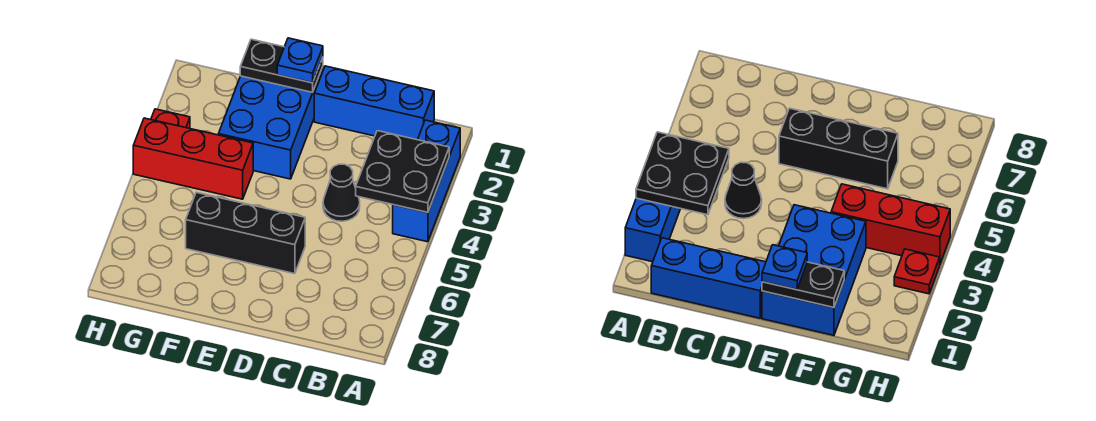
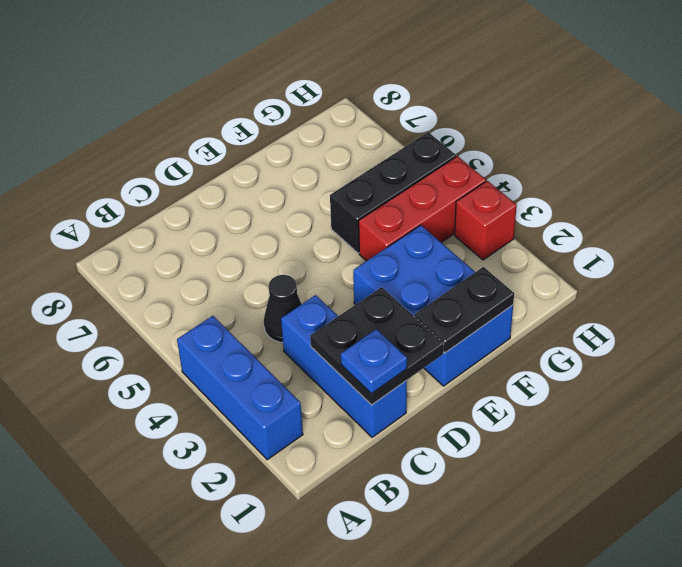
black 2x2 plate [356,131,449,213] -> black 2x2 plate moved to [310,287,444,405]
blue 1x3 brick [314,66,434,140] -> blue 1x3 brick turned to [281,295,407,437]
black 1x3 brick [186,192,305,274] -> black 1x3 brick moved to [330,132,456,253]
blue 1x1 plate [277,38,323,83] -> blue 1x1 plate moved to [341,329,407,394]
red 1x1 plate [151,109,190,128] -> red 1x1 brick [455,181,517,260]

